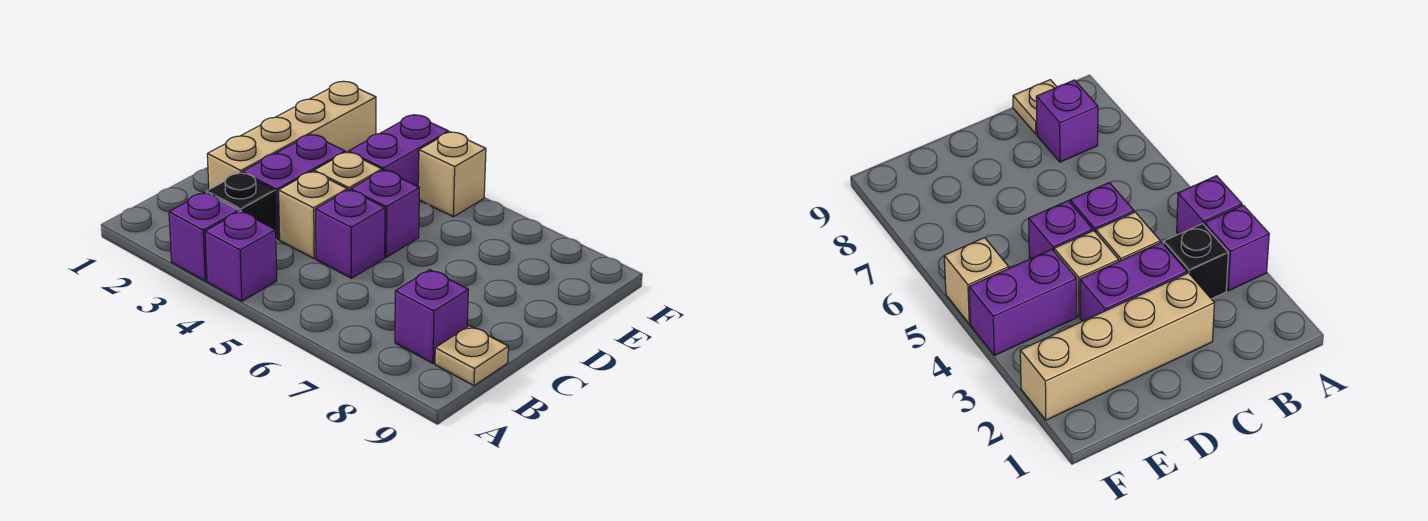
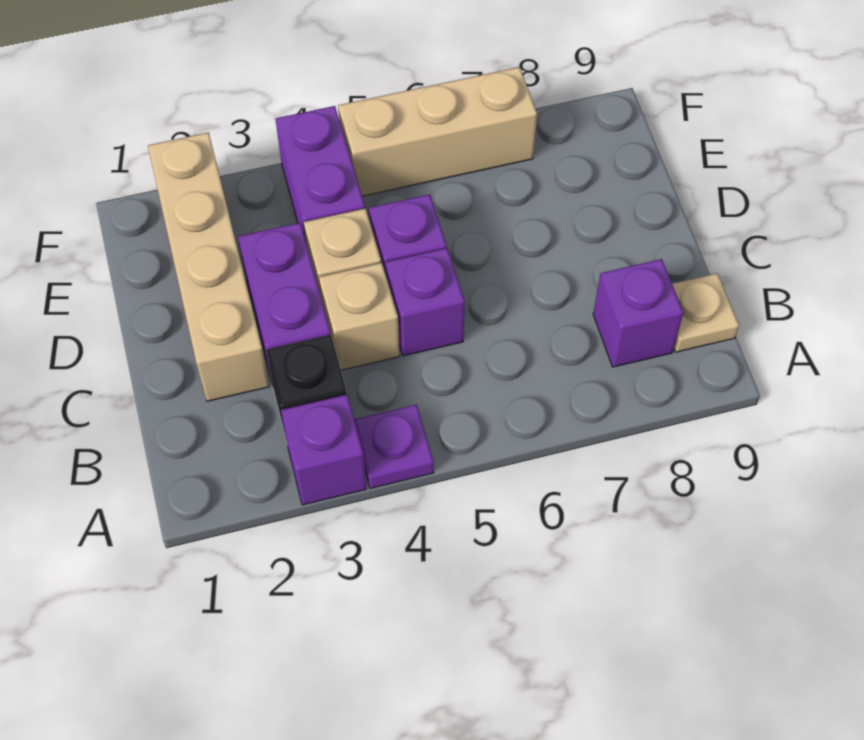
purple 1x1 brick [205,211,277,301] -> purple 1x1 plate [354,405,434,488]
tan 1x1 brick [418,132,486,217] -> tan 1x3 brick [338,67,537,196]

